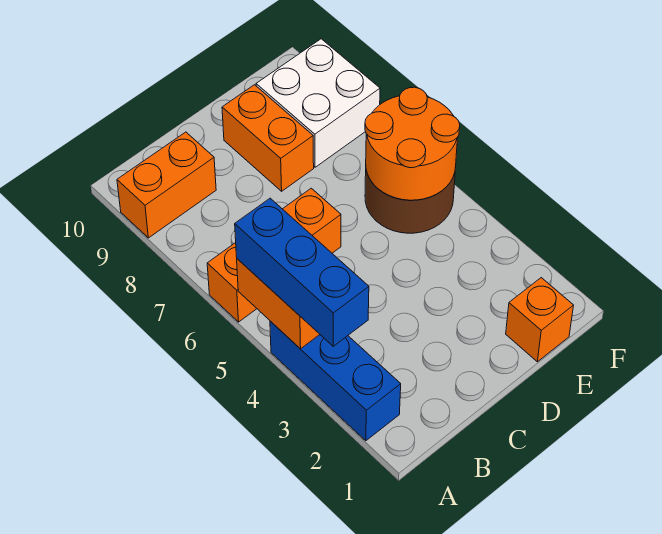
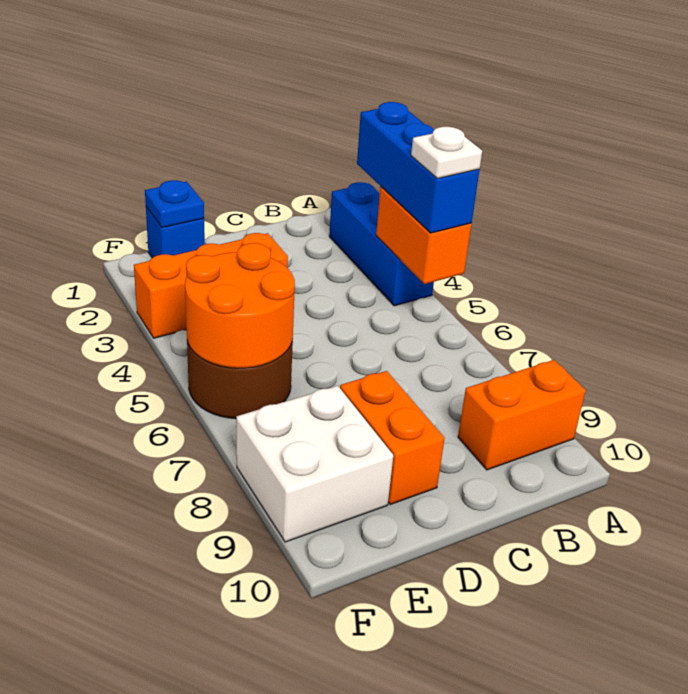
none -> white 1x1 plate [411,127,482,179]
orange 1x3 brick [207,188,341,322] -> orange 1x3 brick moved to [134,233,288,338]
orange 1x1 brick [506,278,574,362] -> blue 1x1 brick [146,207,205,258]
none -> blue 1x1 plate [145,180,204,228]

